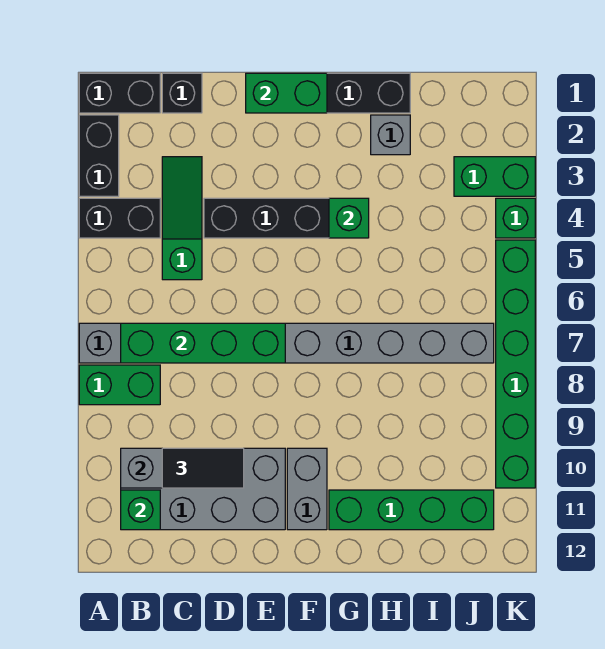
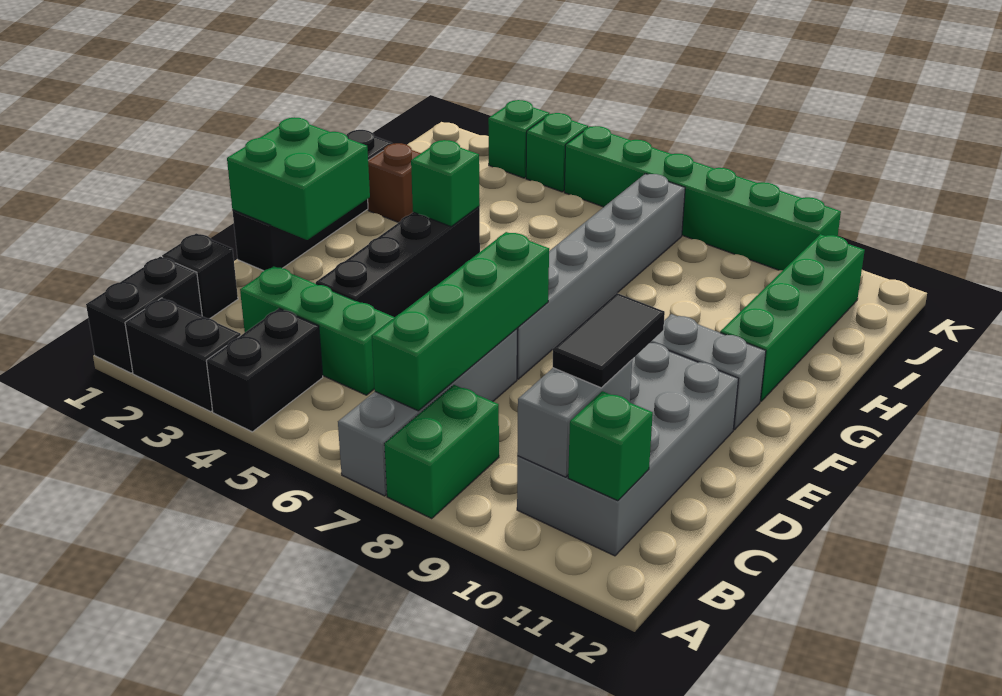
green 1x3 slope [162,157,202,280] -> green 1x3 brick [240,266,395,395]
green 1x2 brick [246,73,327,113] -> green 2x2 brick [227,117,370,240]
grey 1x1 brick [371,115,410,155] -> brown 1x1 brick [368,143,421,223]
green 1x2 brick [454,157,535,196] -> green 1x1 brick [488,100,549,178]

